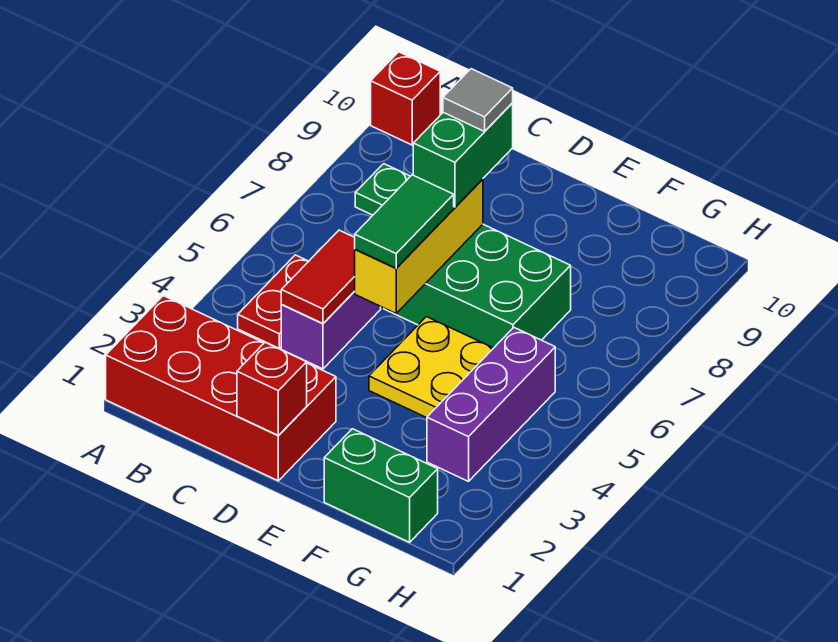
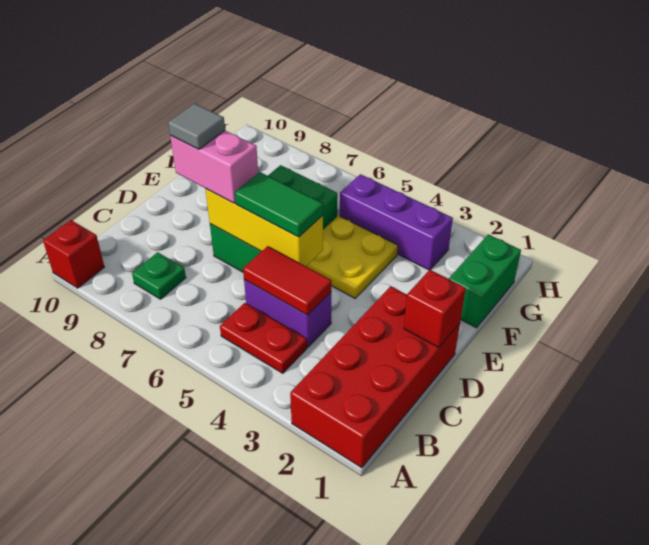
green 1x2 brick [413,103,513,207] -> pink 1x2 brick [170,131,258,203]

